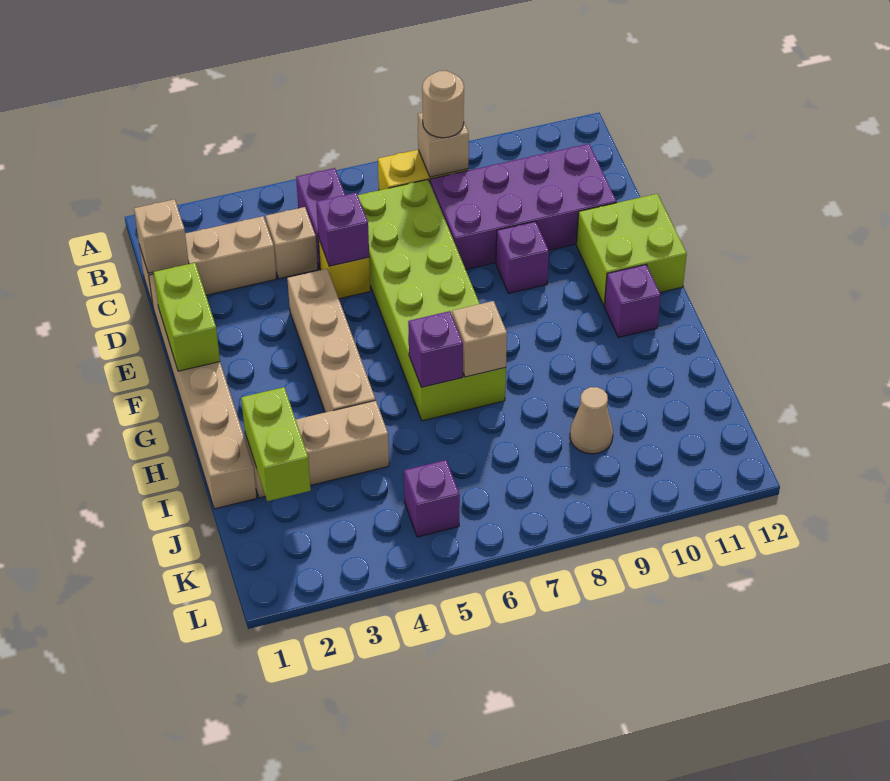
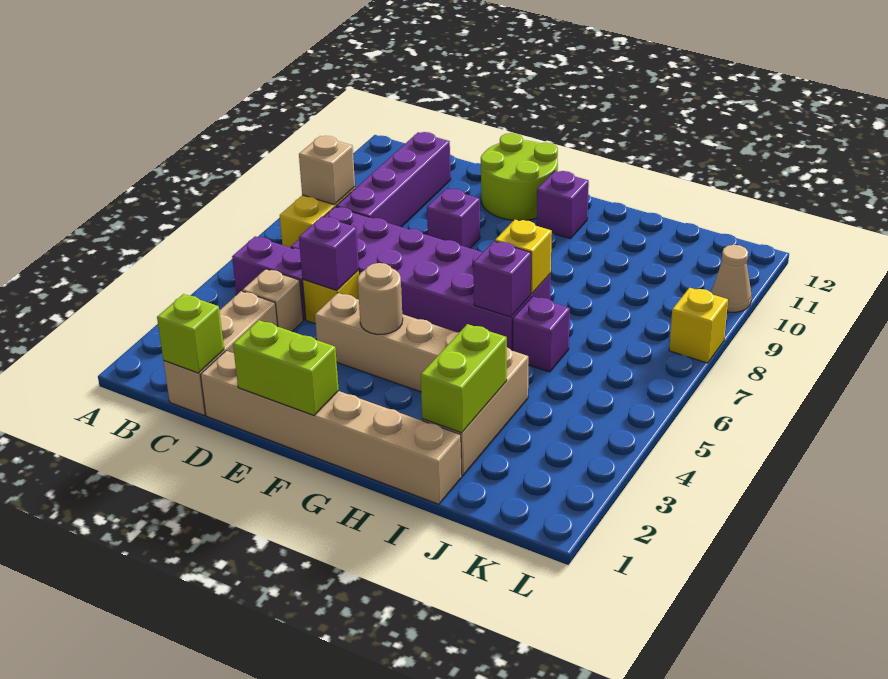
tan 1x1 round brick [422,71,464,138] -> tan 1x1 round brick moved to [358,263,403,334]
tan 1x1 brick [134,199,189,273] -> lime 1x1 brick [157,294,224,373]
lime 2x6 brick [358,180,506,421] -> purple 2x6 brick [291,207,551,351]
purple 2x4 brick [430,144,617,269] -> purple 1x4 brick [336,132,451,227]
lime 2x2 brick [577,194,687,306] -> lime 2x2 round brick [481,133,558,221]
tan 1x1 brick [452,301,507,377] -> yellow 1x1 brick [495,220,552,294]
lime 1x2 brick [241,387,311,501] -> lime 1x2 brick turned to [421,324,507,433]
tan 1x1 cone [570,387,613,454] -> tan 1x1 cone moved to [711,245,752,312]
purple 1x1 brick [404,460,460,537] -> purple 1x1 brick moved to [513,296,570,372]
none -> yellow 1x1 brick [669,288,728,363]

